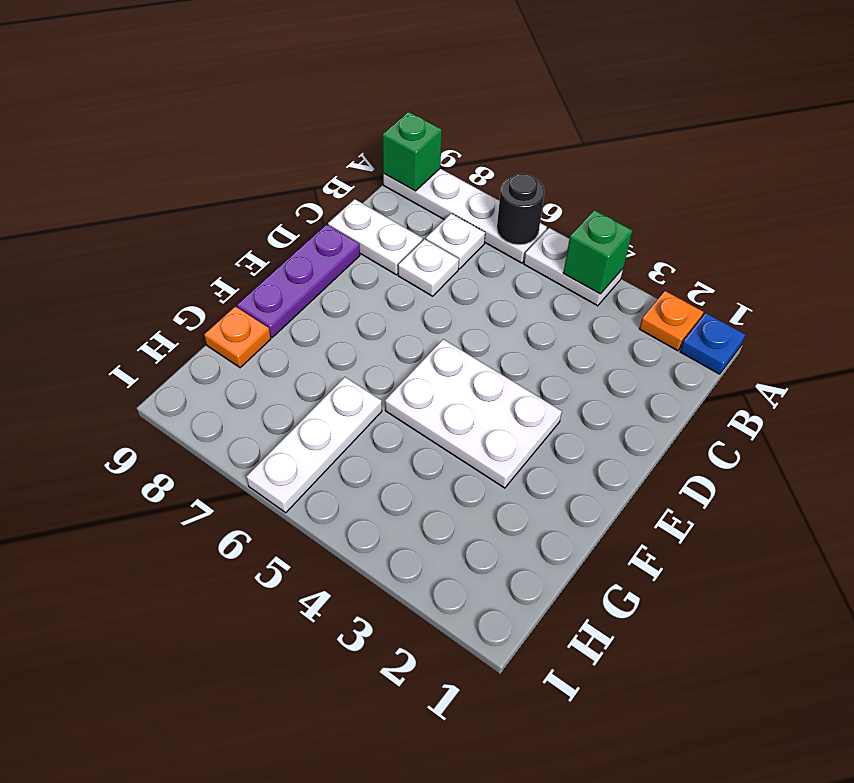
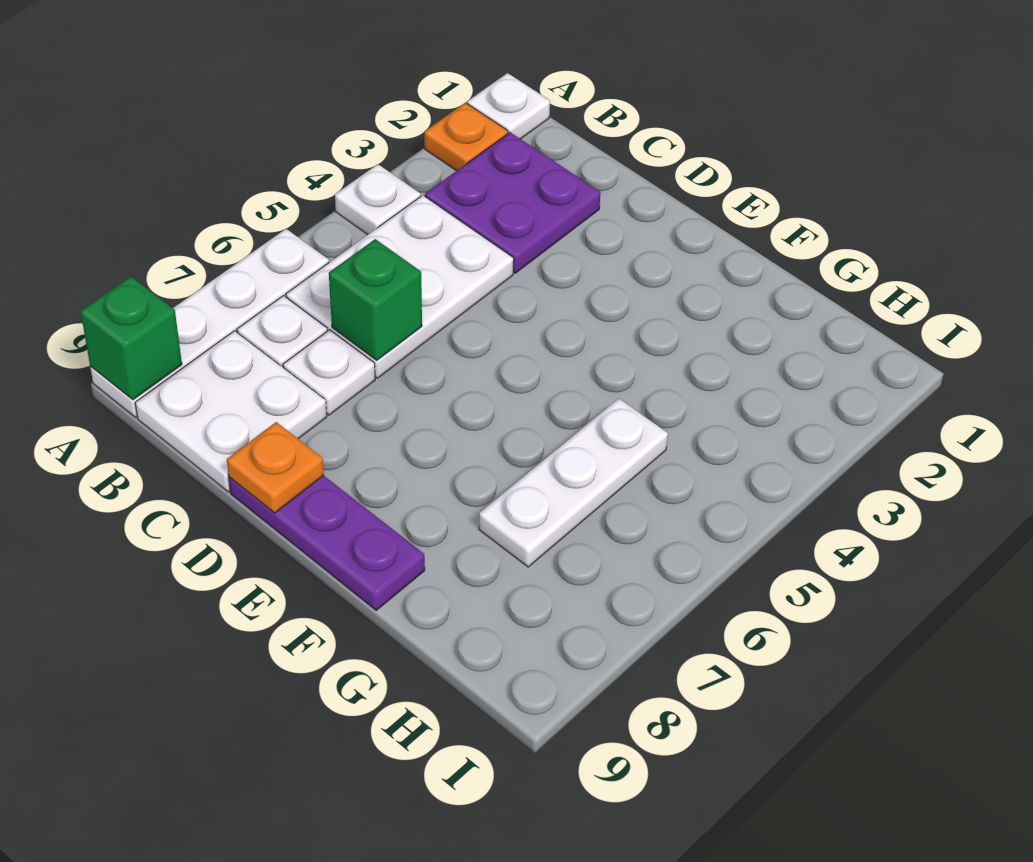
blue 1x1 plate [680,313,745,374] -> white 1x1 plate [467,73,550,139]
white 1x2 plate [524,228,623,306] -> white 1x1 plate [335,164,421,234]
green 1x1 brick [563,210,633,294] -> green 1x1 brick moved to [329,239,422,360]
black 1x1 round brick [497,174,545,245] -> none
none -> purple 2x2 plate [425,132,601,273]
white 1x2 plate [328,199,423,275] -> white 2x2 plate [135,331,327,492]
white 2x3 plate [385,339,562,488] -> white 2x3 plate moved to [286,195,514,378]
white 1x3 plate [246,377,382,513] -> white 1x3 plate turned to [479,398,668,567]
orange 1x1 plate [204,306,271,368] -> orange 1x1 plate moved to [227,422,324,513]

